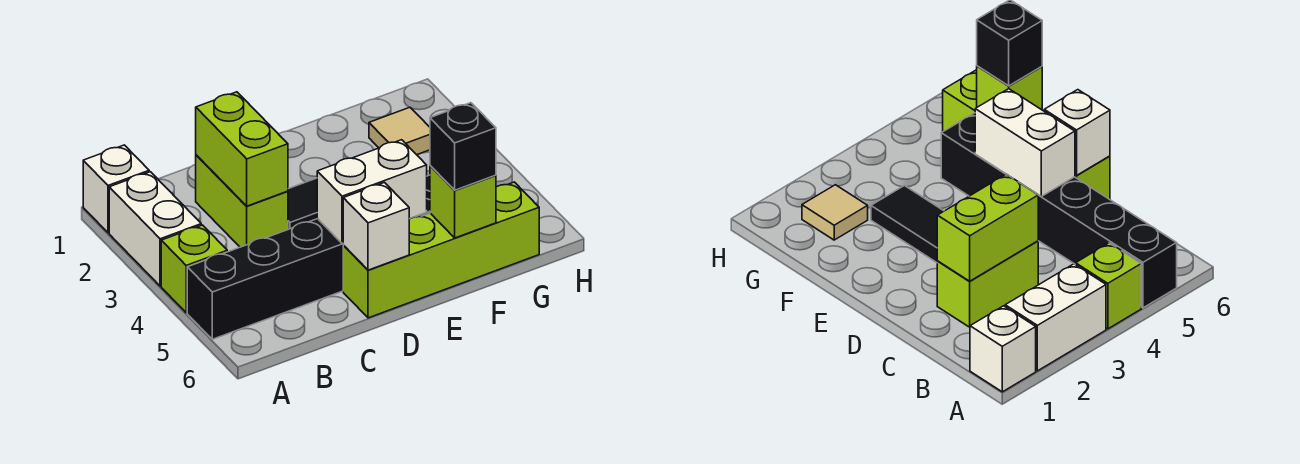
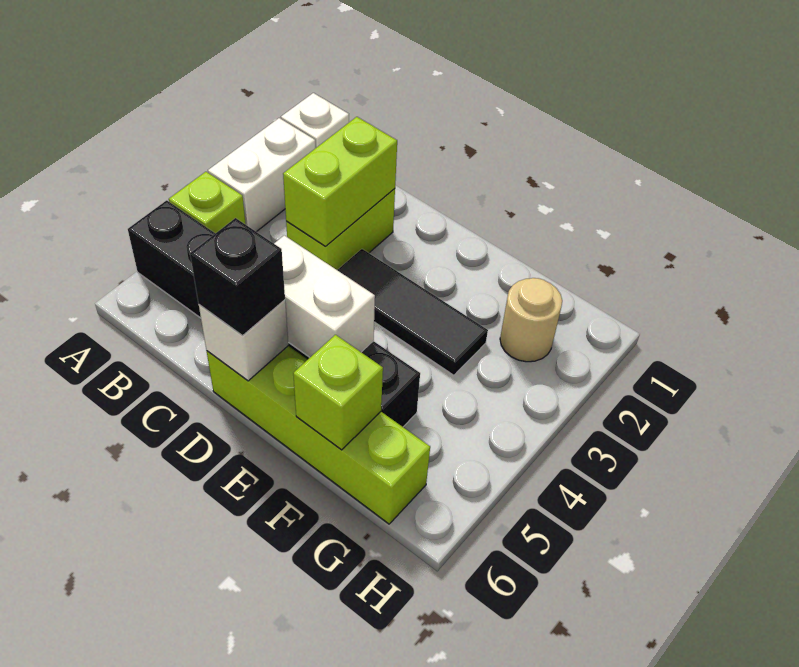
black 1x1 brick [430,103,496,190] -> black 1x1 brick moved to [190,218,285,335]
tan 1x1 tile [369,107,430,155] -> tan 1x1 round brick [500,278,562,362]

